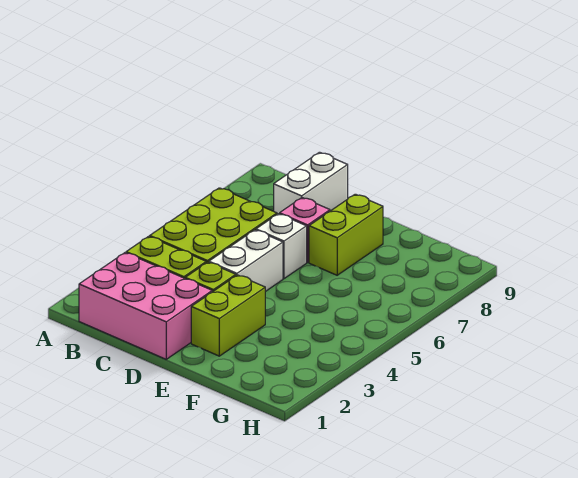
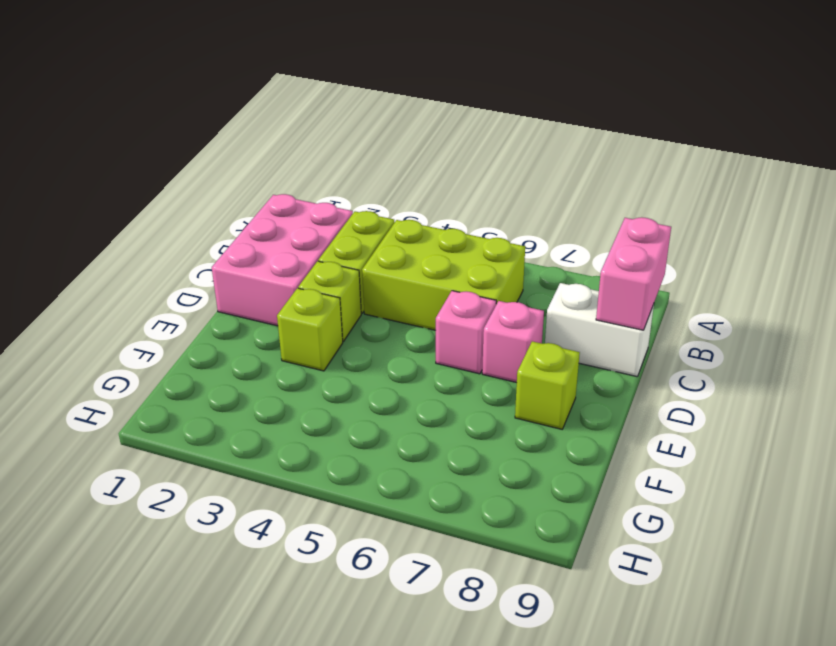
none -> pink 1x2 brick [596,217,671,330]
white 1x2 brick [209,230,283,292] -> none
white 1x1 brick [256,214,307,279] -> pink 1x1 brick [436,291,496,374]
lime 1x2 brick [191,275,265,356] -> lime 1x1 brick [277,288,343,371]
lime 1x2 brick [309,194,383,275] -> lime 1x1 brick [515,341,580,429]

